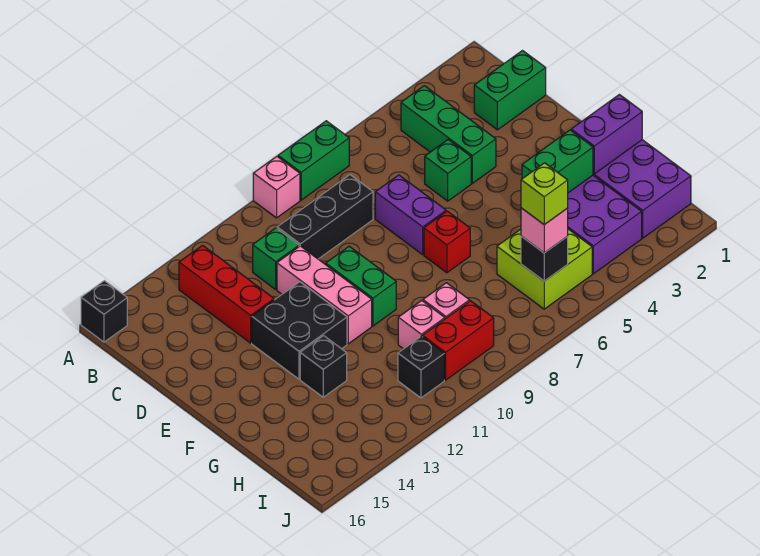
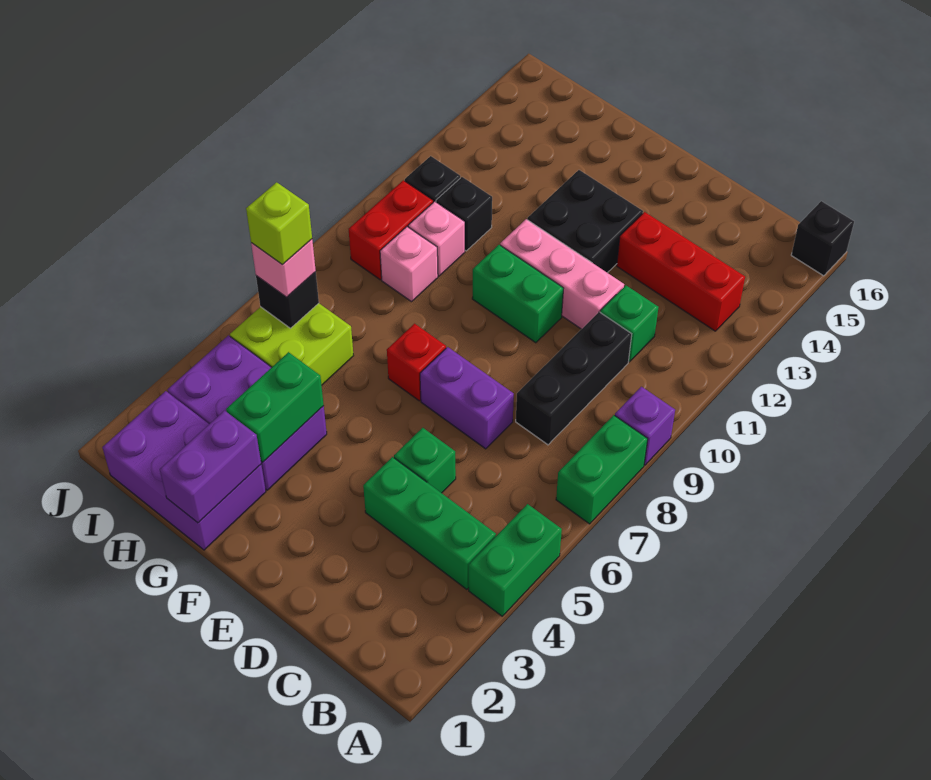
pink 1x1 brick [253,156,300,218] -> purple 1x1 brick [615,387,675,465]
green 1x2 brick [474,51,546,130] -> green 1x2 brick moved to [469,504,562,616]
black 1x1 brick [300,336,347,397] -> black 1x1 brick moved to [436,177,492,251]

